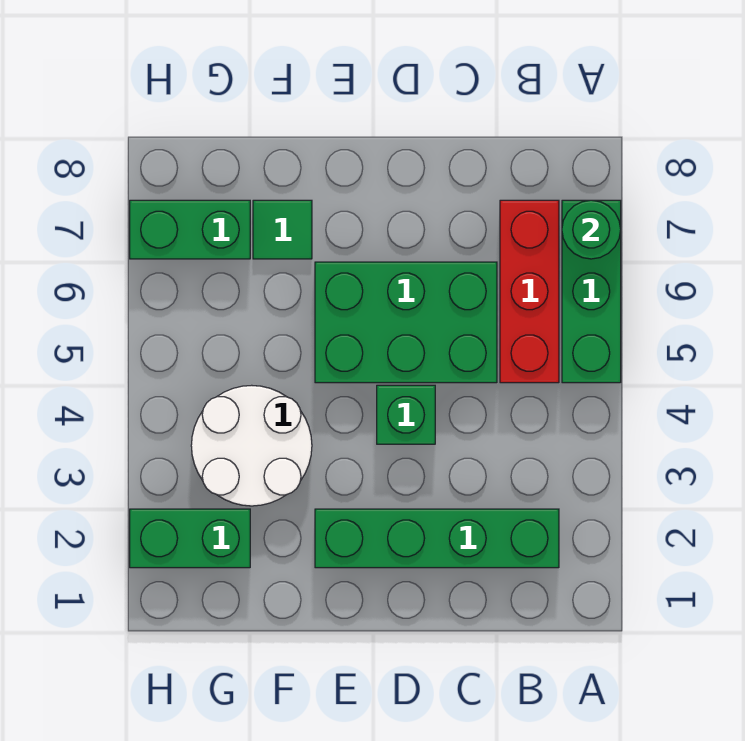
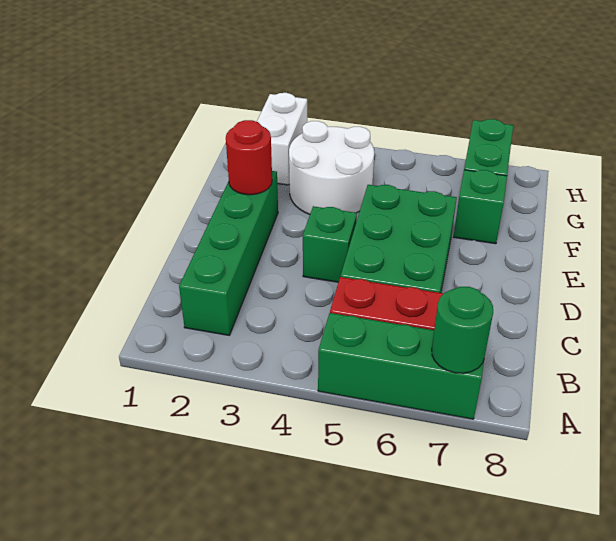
none -> red 1x1 round brick [226,120,272,195]
green 1x1 tile [253,200,312,259] -> green 1x1 brick [454,170,507,244]
green 1x2 brick [130,509,250,568] -> white 1x2 brick [257,93,307,185]

